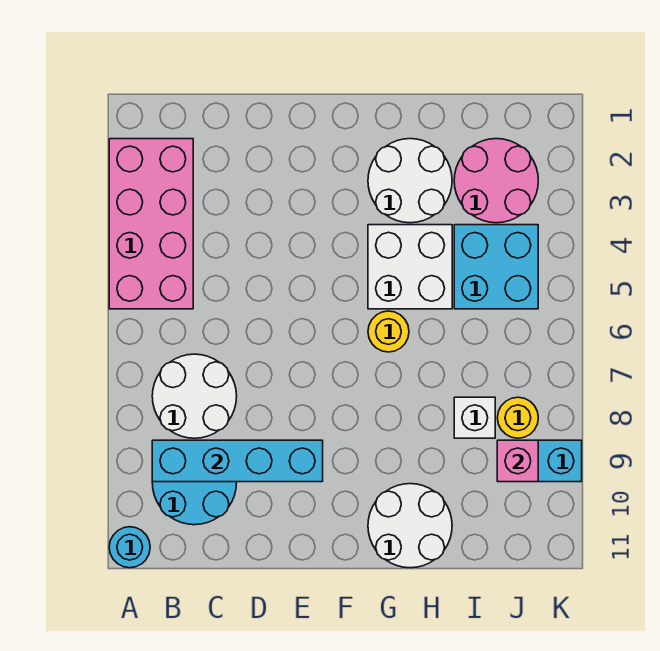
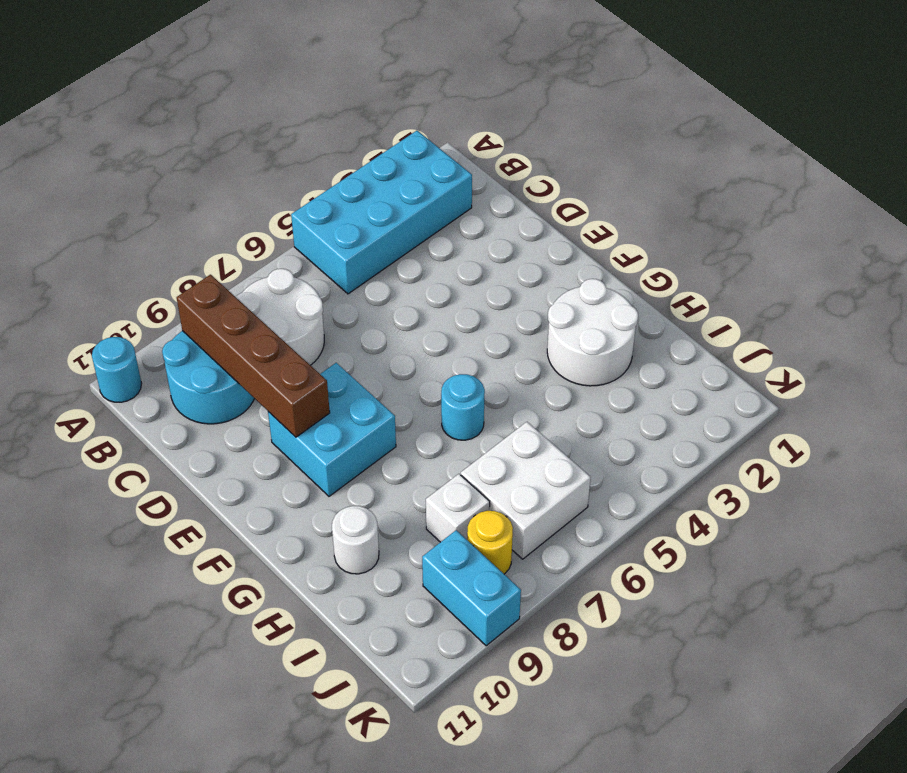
pink 2x4 brick [109,139,193,309] -> cyan 2x4 brick [291,131,472,294]
cyan 1x4 brick [152,440,323,482] -> brown 1x4 brick [177,275,330,437]
white 2x2 brick [368,225,452,309] -> white 2x2 brick moved to [461,422,591,559]
yellow 1x1 round brick [368,311,409,352] -> cyan 1x1 round brick [441,374,485,440]
white 2x2 round brick [368,484,452,568] -> white 1x1 round brick [332,506,379,574]
pink 2x2 round brick [454,139,538,223] -> none
cyan 2x2 brick [454,225,538,309] -> cyan 2x2 brick moved to [268,363,396,496]
pink 1x1 brick [497,440,538,482] -> none

